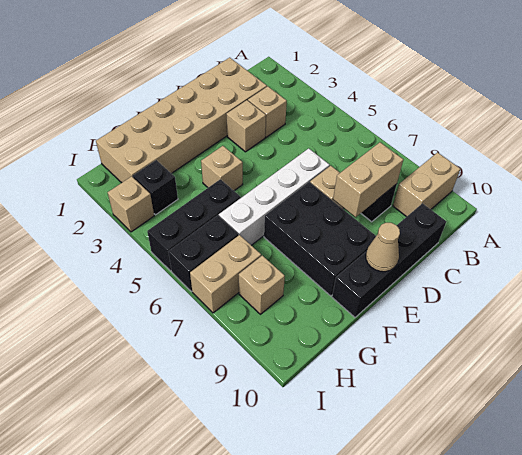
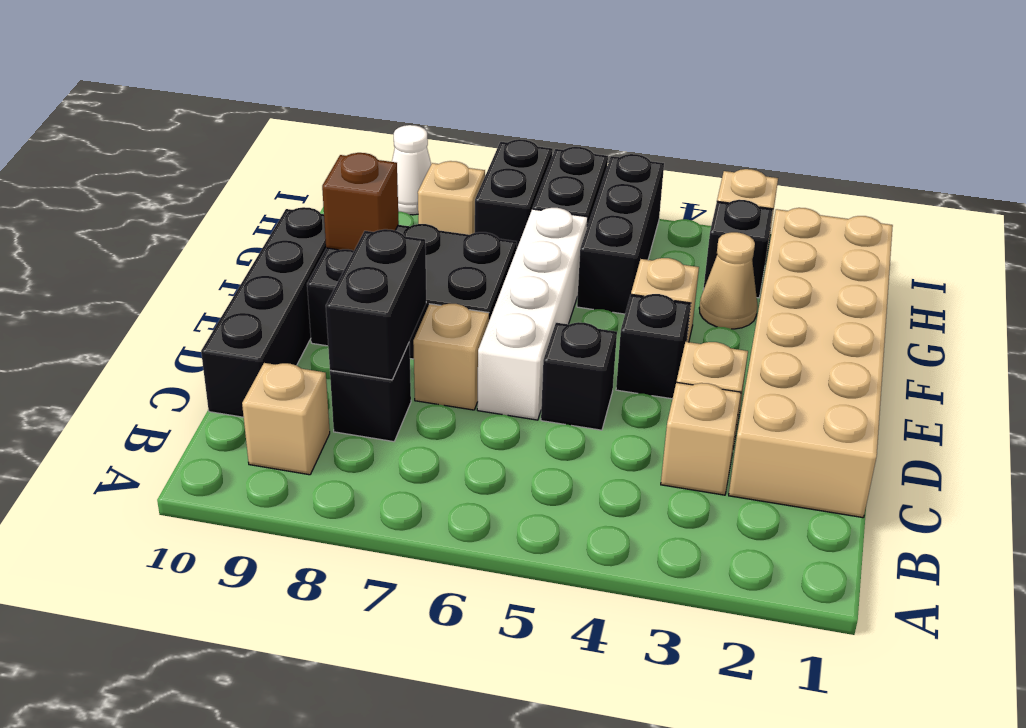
tan 1x2 brick [393,153,460,217] -> tan 1x1 brick [242,363,330,475]
tan 1x2 brick [333,142,403,217] -> black 1x2 brick [326,229,426,380]
none -> black 1x1 brick [541,322,617,430]
none -> black 1x1 brick [616,294,691,399]
tan 1x1 cone [366,223,400,272] -> tan 1x1 cone moved to [699,232,757,329]
none -> brown 1x1 brick [322,153,399,250]
tan 1x2 brick [190,235,261,313] -> black 1x2 brick [475,139,553,247]
none -> white 1x1 cone [392,125,431,215]

